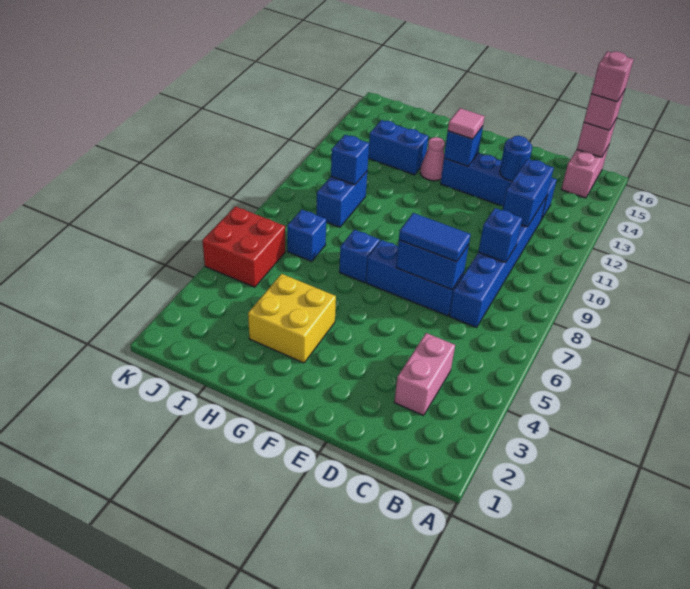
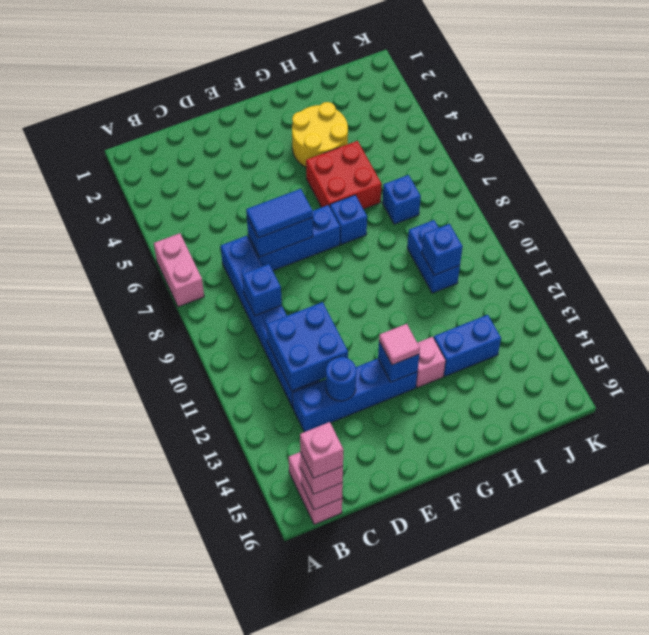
pink 1x2 brick [394,333,455,415] -> pink 1x2 brick moved to [154,233,204,307]
blue 1x2 brick [503,159,554,227] -> blue 2x2 brick [267,302,348,391]
yellow 2x2 brick [248,274,336,363] -> yellow 2x2 round brick [292,102,348,167]
pink 1x1 cone [420,137,445,181] -> pink 1x1 brick [416,337,446,388]
red 2x2 brick [202,206,285,287] -> red 2x2 brick moved to [306,141,382,209]

